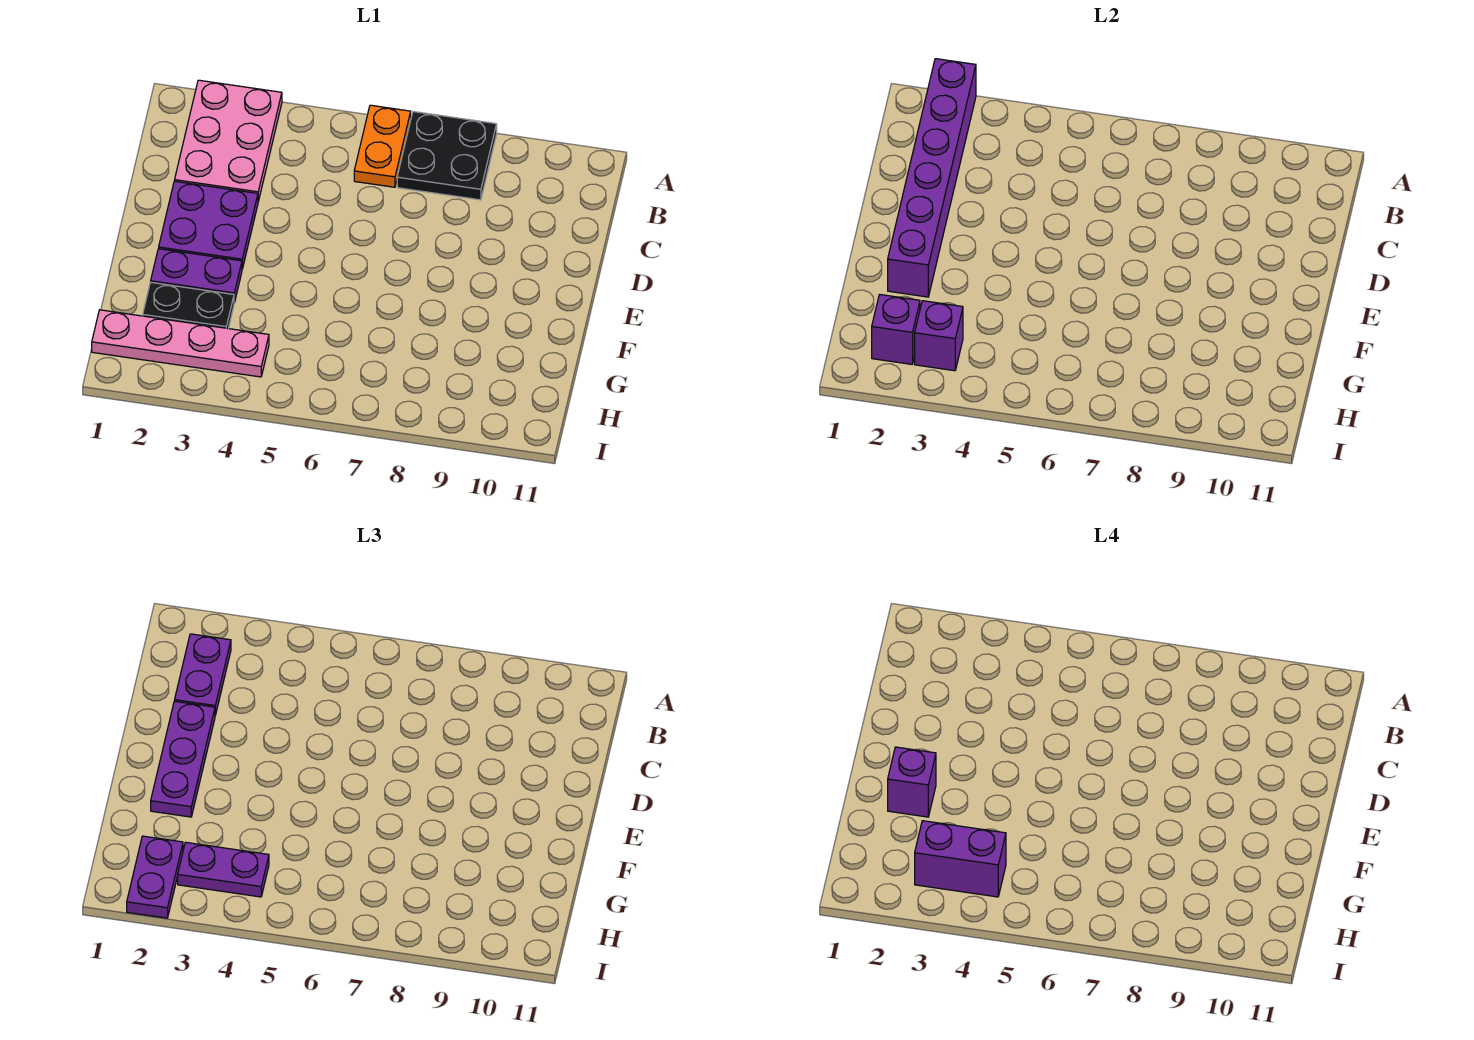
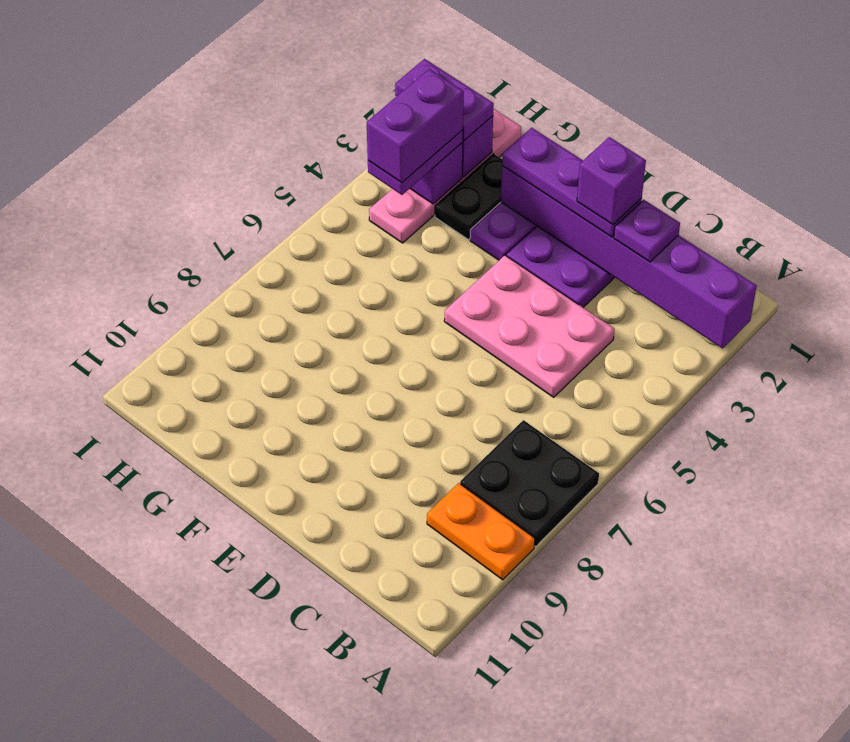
pink 2x3 plate [175,80,282,201] -> pink 2x3 plate moved to [444,255,614,397]
orange 1x2 plate [354,105,411,187] -> orange 1x2 plate moved to [427,483,535,580]
purple 1x2 plate [175,634,231,715] -> purple 1x1 plate [614,200,680,262]
purple 1x1 brick [888,747,936,817] -> purple 1x1 brick moved to [577,137,646,224]

